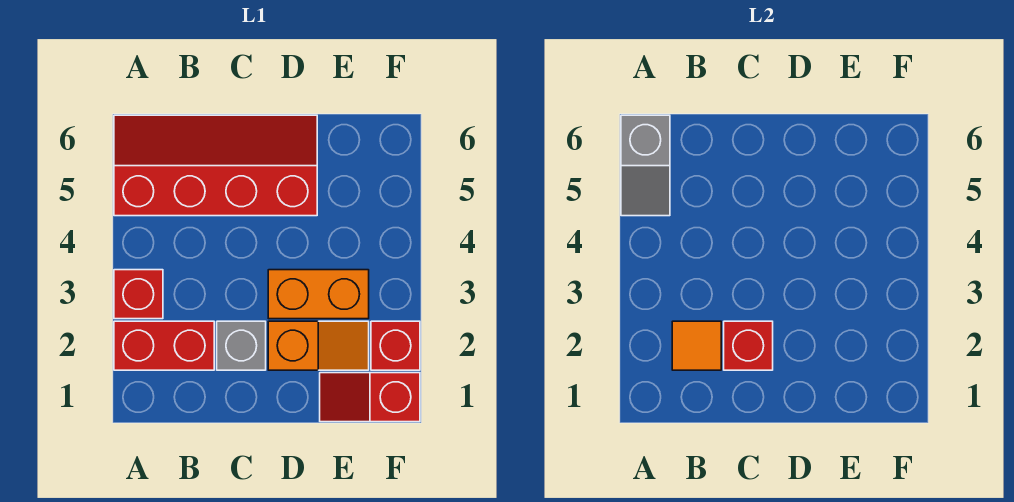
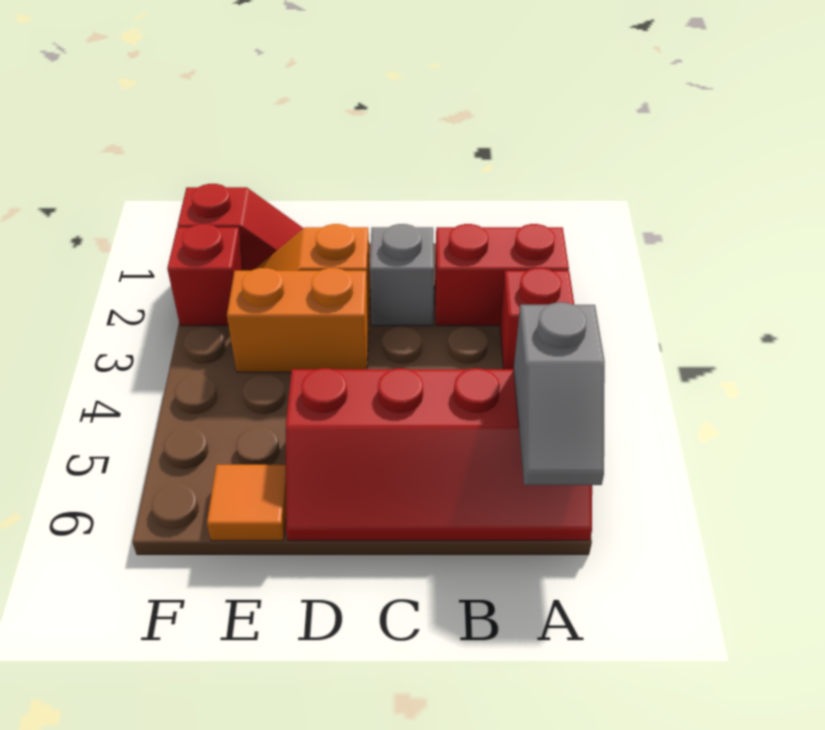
grey 1x2 slope [621,115,670,216] -> grey 1x2 slope turned to [514,302,605,485]
orange 1x1 tile [672,321,721,370] -> orange 1x1 tile moved to [207,465,286,541]
red 1x1 brick [724,321,773,370] -> none

